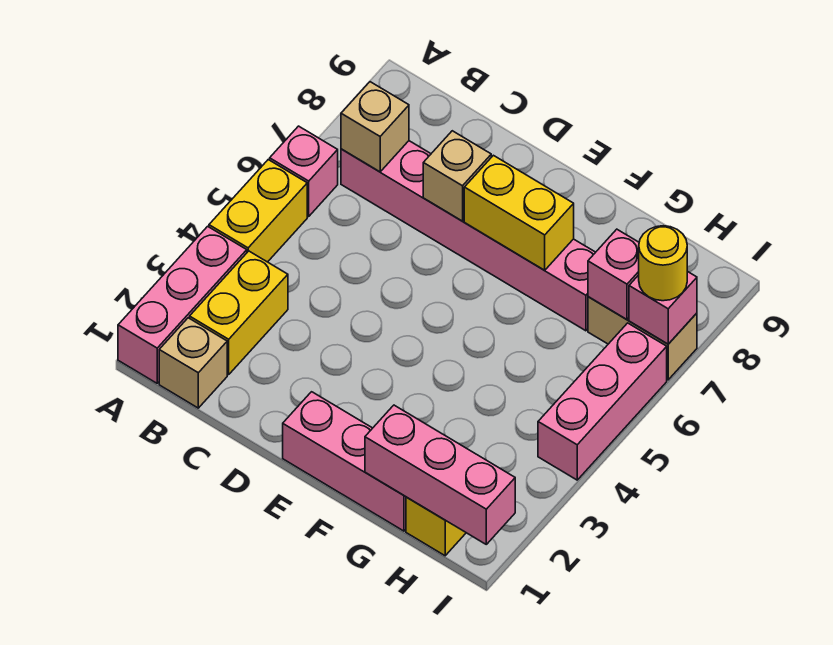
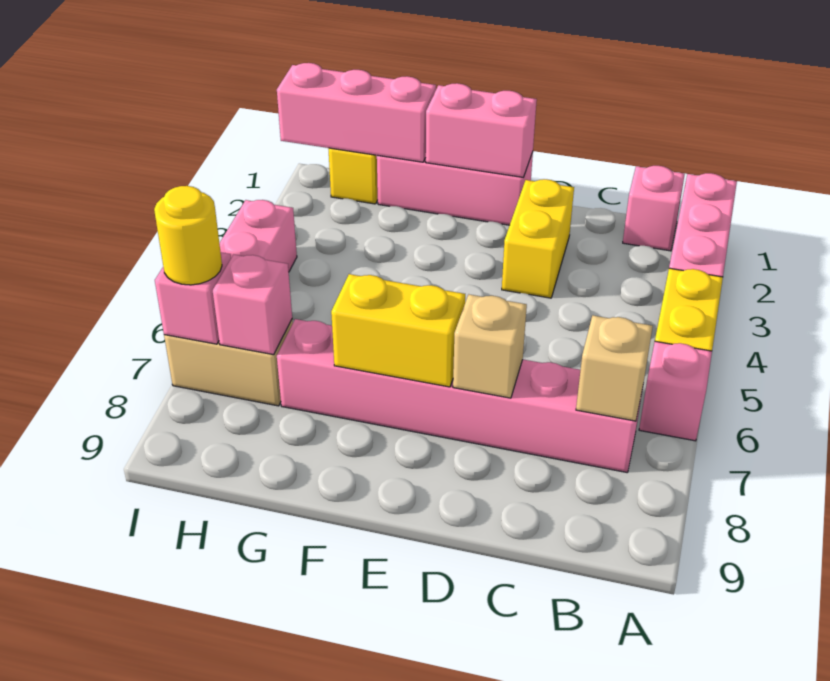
tan 1x1 brick [159,318,227,408] -> pink 1x1 brick [623,166,685,251]
yellow 1x2 brick [190,251,288,375] -> yellow 1x2 brick moved to [502,179,574,298]
none -> pink 1x2 brick [426,83,537,178]

